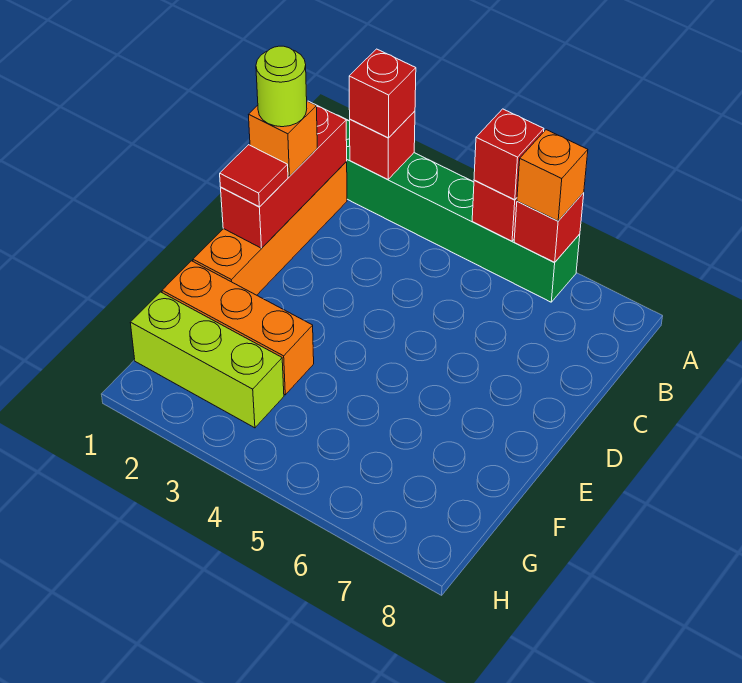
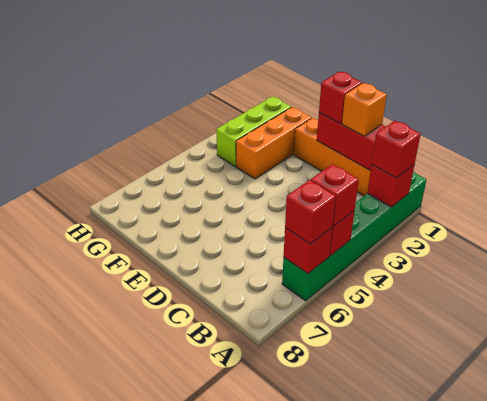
orange 1x1 brick [517,130,588,221] -> red 1x1 brick [285,180,336,244]
lime 1x1 round brick [256,46,307,127] -> none
red 1x1 tile [220,145,288,207] -> red 1x1 brick [319,72,362,124]

